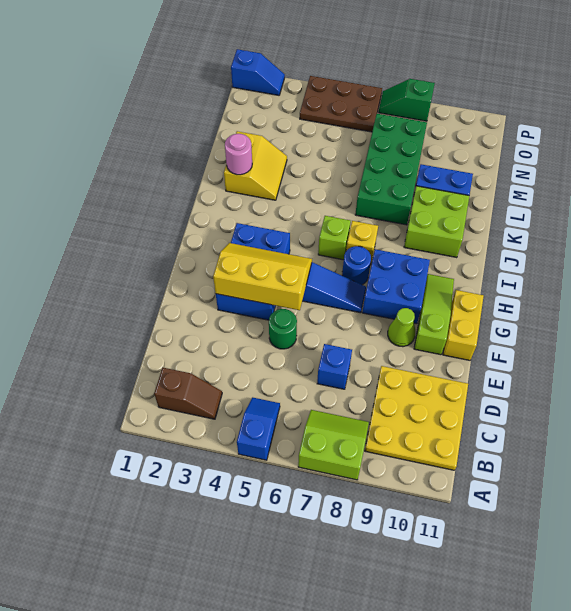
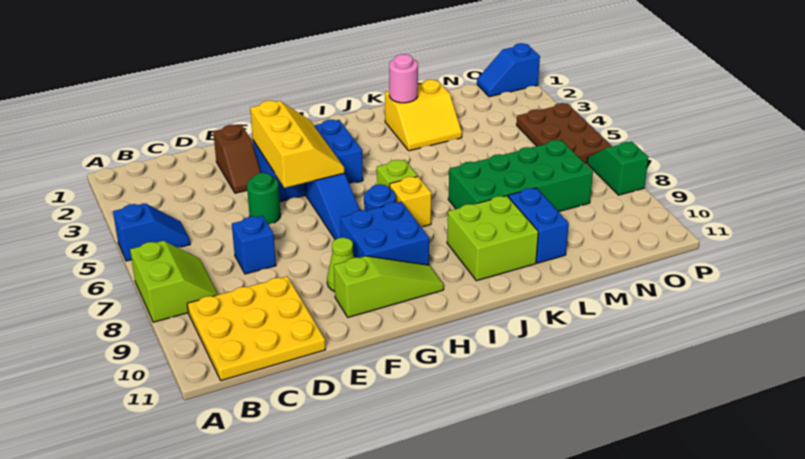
brown 1x2 slope [154,368,222,419] -> brown 1x2 slope moved to [213,125,261,193]
yellow 1x2 brick [443,290,484,360] -> none
blue 1x2 slope [231,49,285,95] -> blue 1x2 slope turned to [477,43,540,97]

